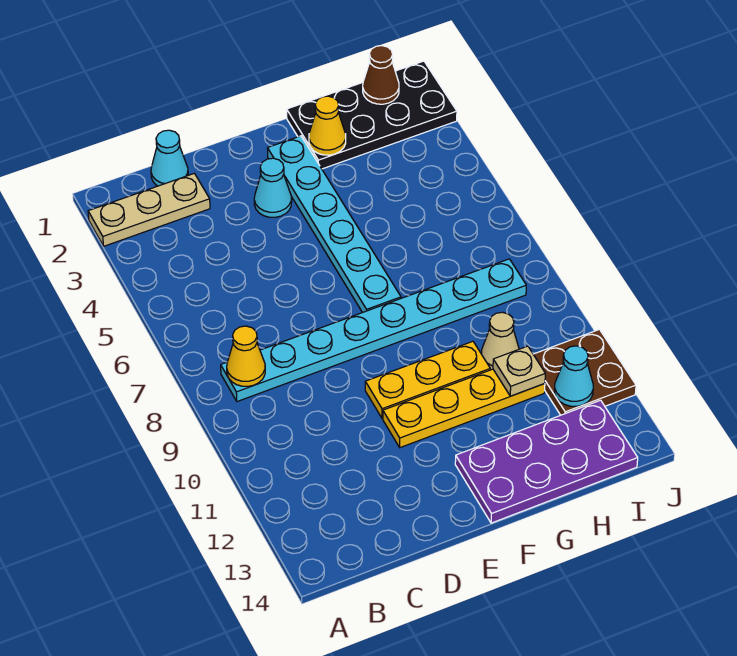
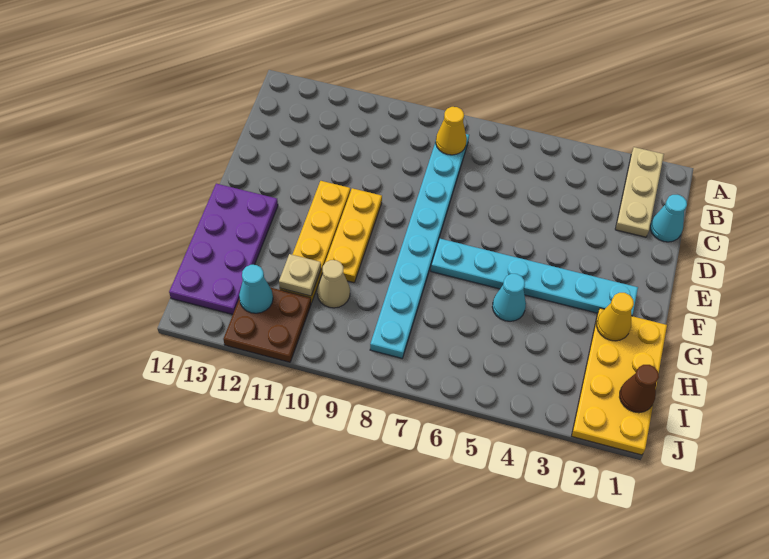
cyan 1x1 cone [254,158,292,217] -> cyan 1x1 cone moved to [492,274,526,321]
black 2x4 plate [287,61,457,169] -> yellow 2x4 plate [572,308,667,455]

